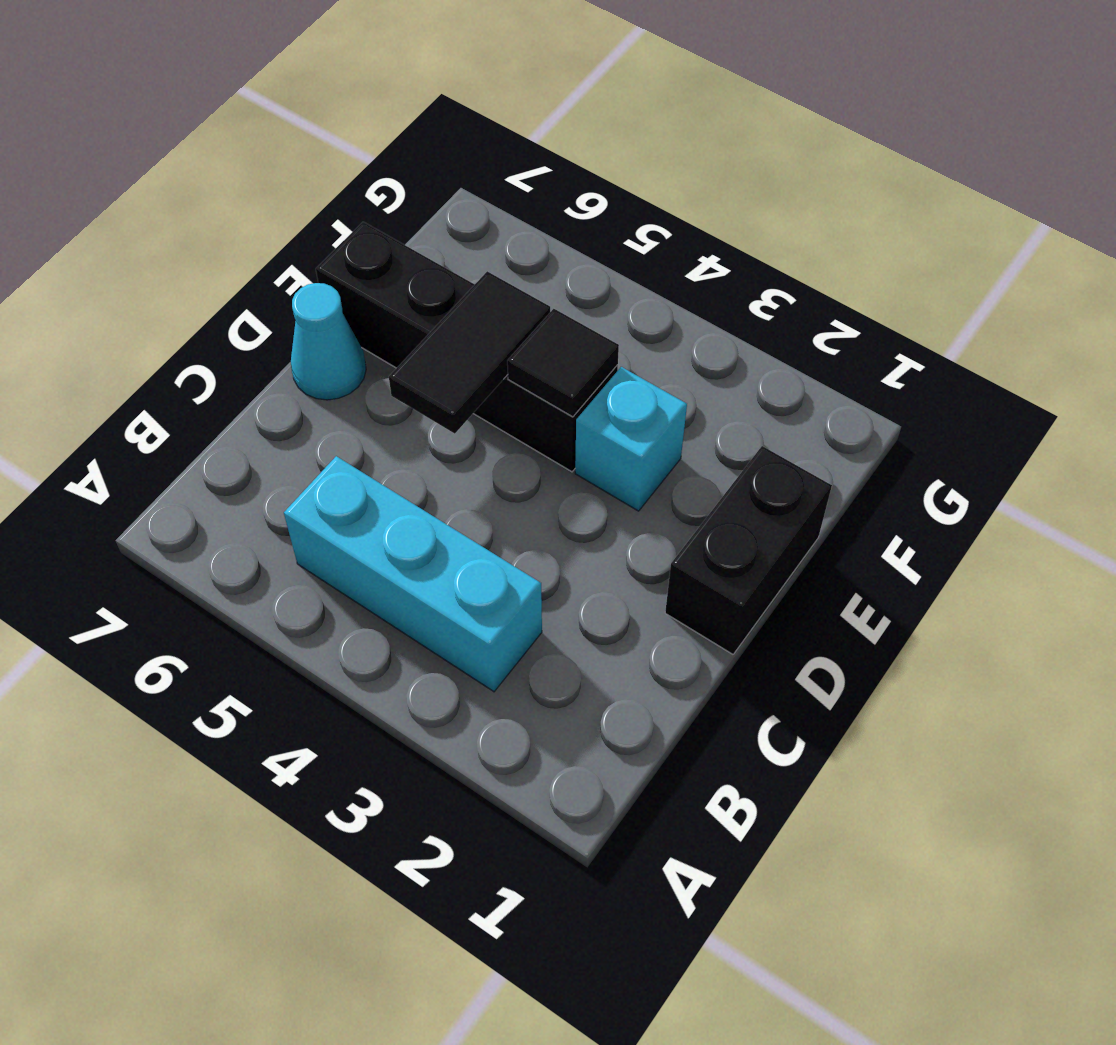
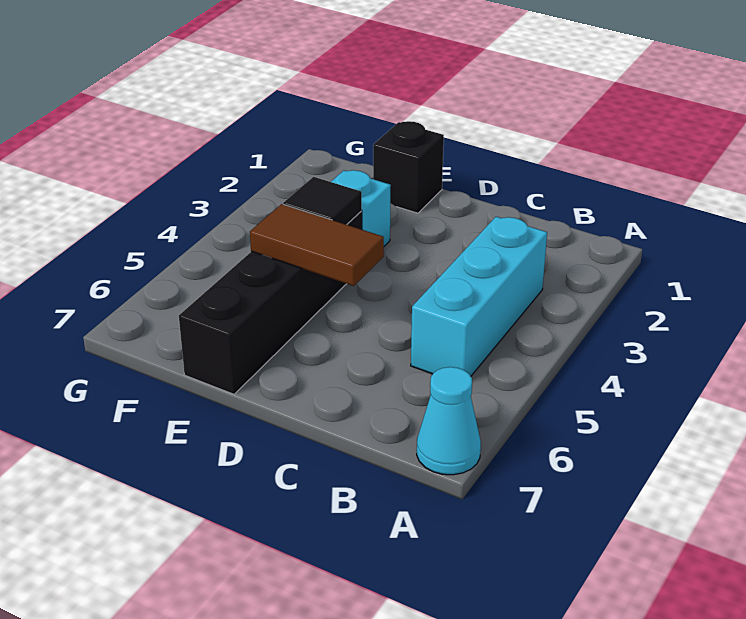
black 1x2 brick [665,446,832,654] -> black 1x1 brick [373,121,444,213]
black 1x2 tile [389,271,550,434] -> brown 1x2 tile [250,204,384,286]
cyan 1x1 cone [291,283,366,400] -> cyan 1x1 cone moved to [417,367,481,475]

